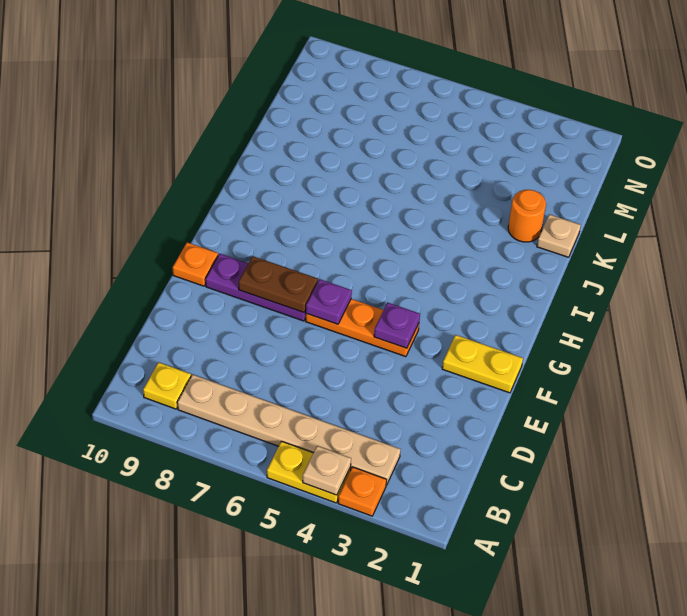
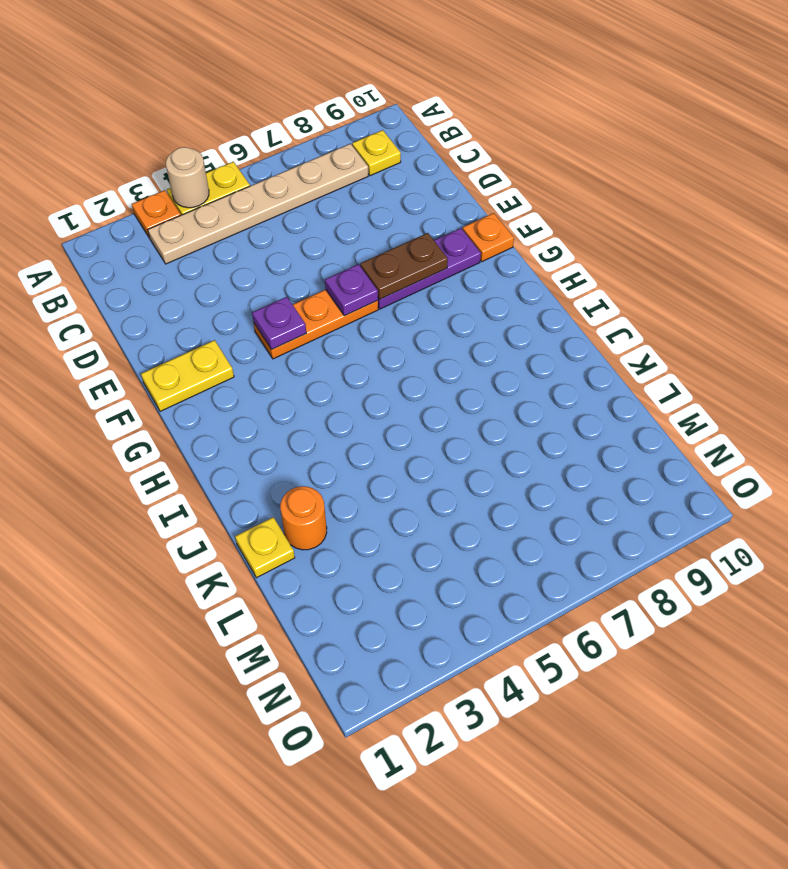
tan 1x1 plate [303,446,351,495] -> tan 1x1 round brick [166,147,209,208]
tan 1x1 plate [537,214,581,257] -> yellow 1x1 plate [235,517,295,578]

